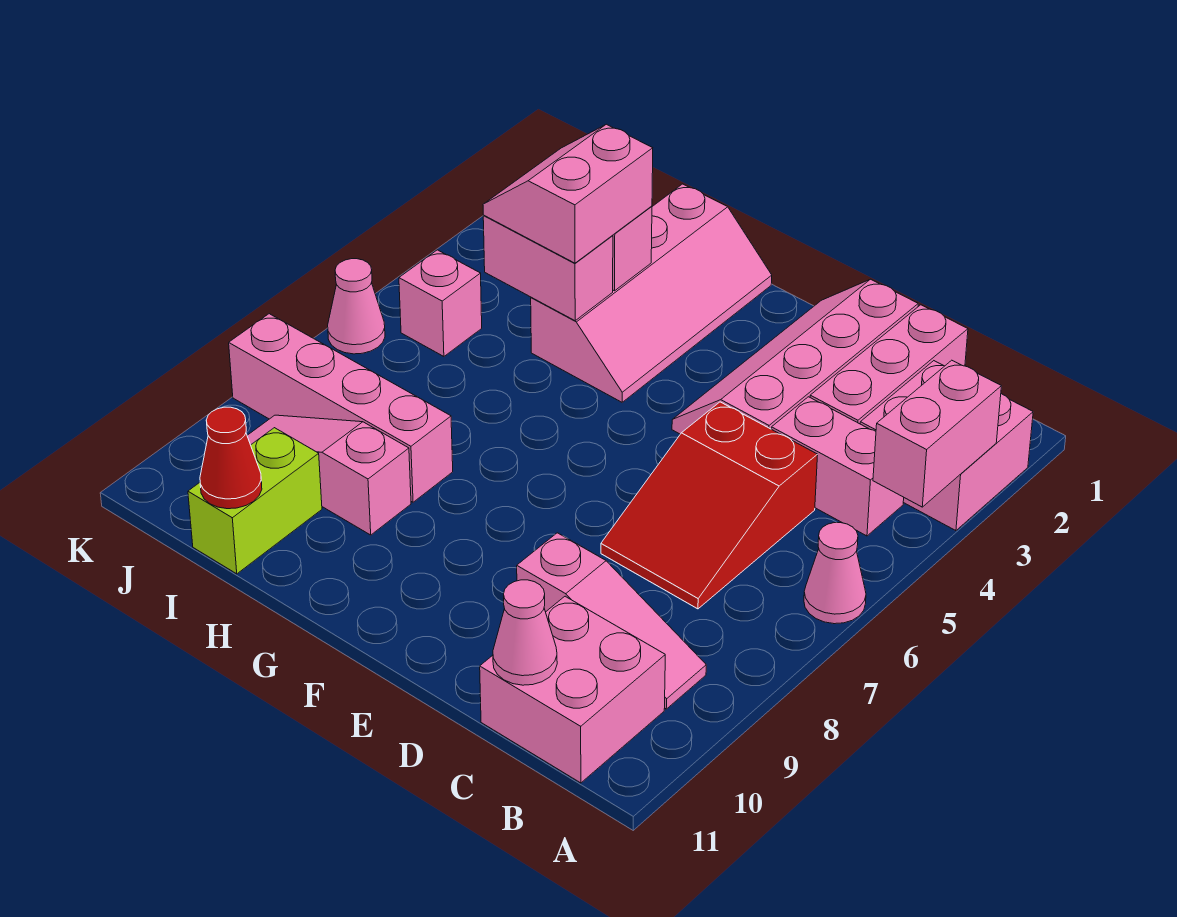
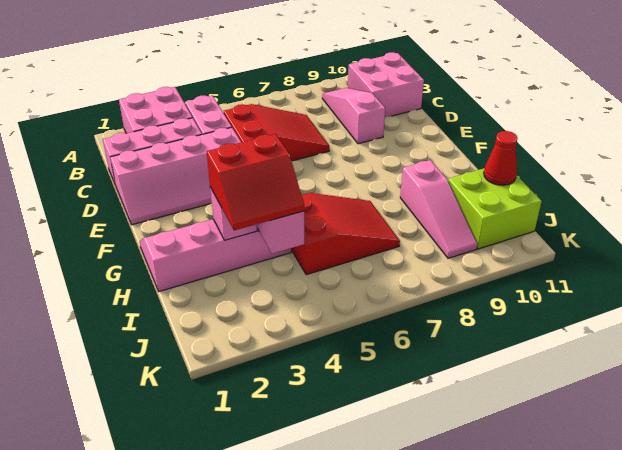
pink 1x2 brick [873,360,1001,507] -> none
pink 1x1 cone [804,523,866,624] -> none
pink 1x1 cone [493,580,557,685] -> none
pink 2x2 slope [483,124,653,263] -> red 2x2 slope [207,134,304,230]
none -> red 2x3 slope [291,193,400,275]
pink 1x4 brick [229,314,453,502] -> none
lime 1x2 brick [188,428,322,574] -> lime 2x2 brick [448,169,542,249]
pink 1x1 brick [399,250,482,356] -> none
pink 1x1 cone [328,259,385,354] -> none

